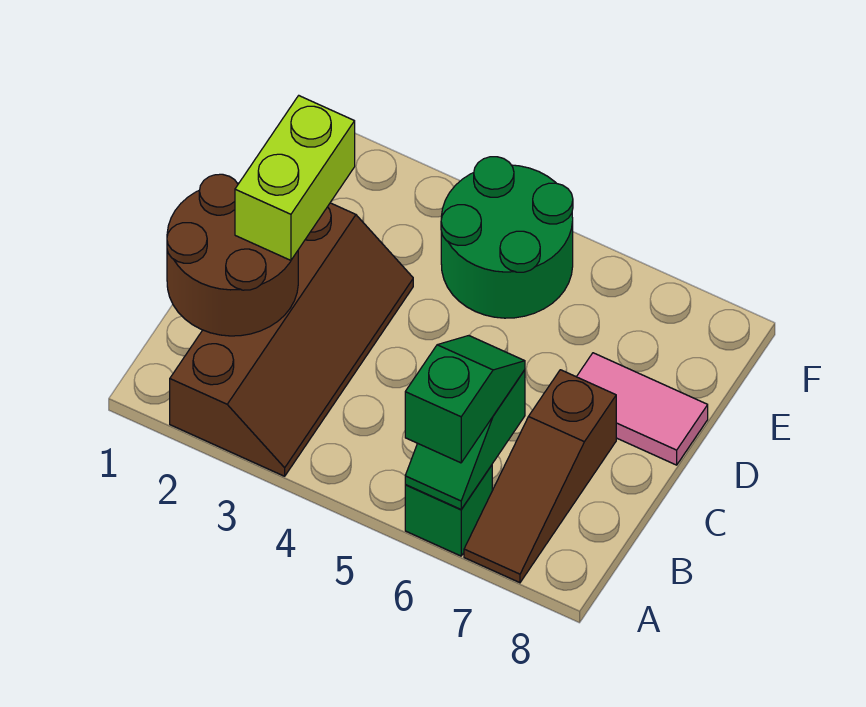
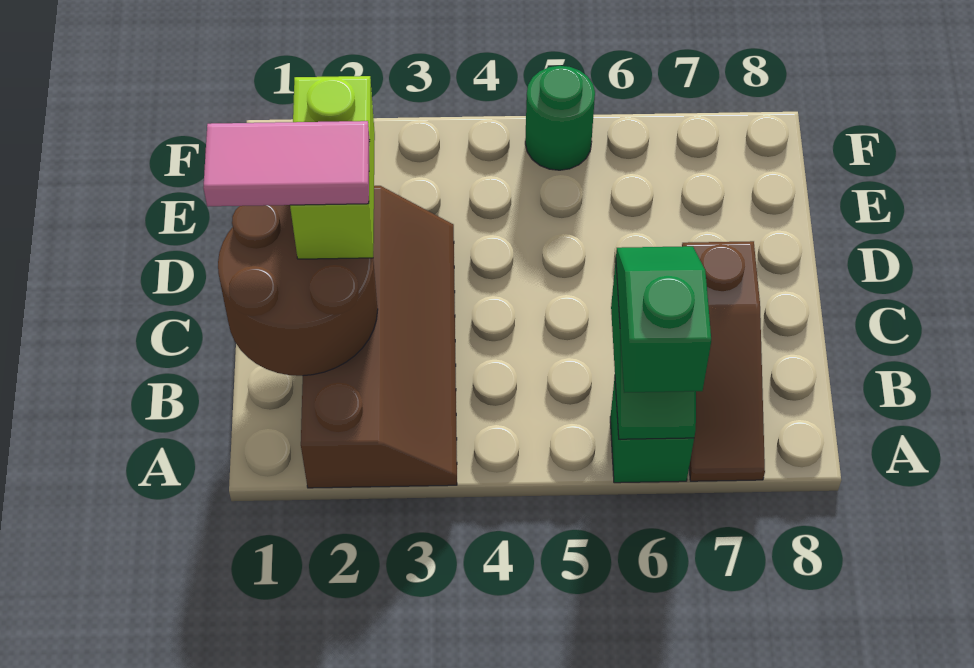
pink 1x2 tile [577,353,708,465] -> pink 1x2 tile moved to [203,121,370,206]
green 2x2 round brick [441,157,573,318] -> green 1x1 round brick [525,66,595,170]

